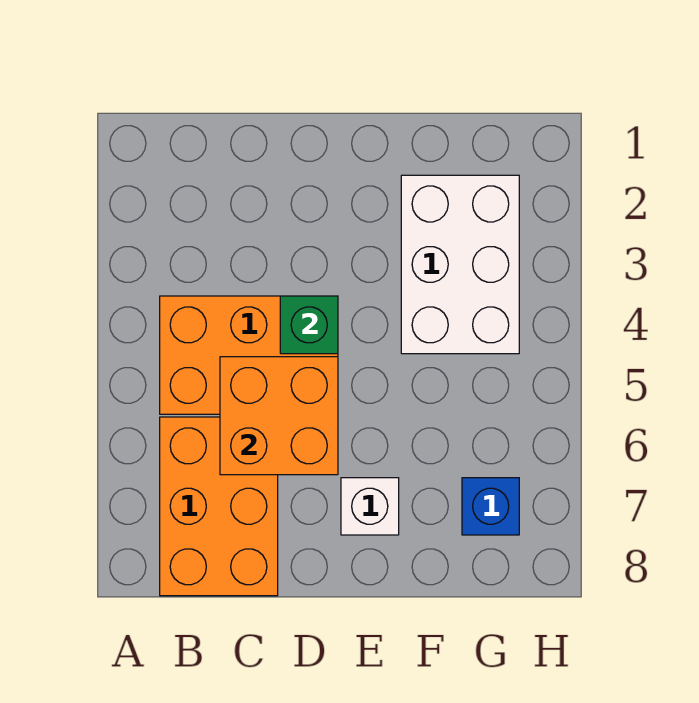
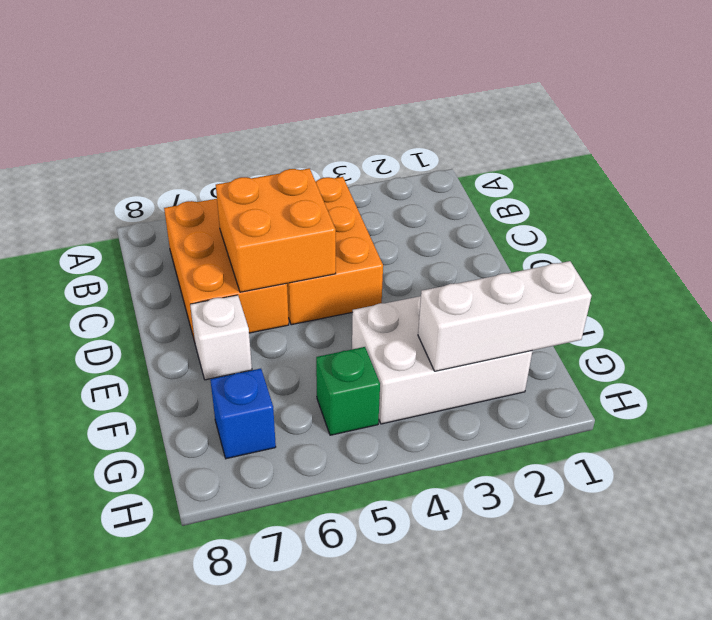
orange 2x3 brick [160,417,278,596] -> orange 2x3 brick turned to [164,199,289,342]
green 1x1 brick [280,296,338,354] -> green 1x1 brick moved to [316,347,380,435]
none -> white 1x3 brick [418,261,592,371]

